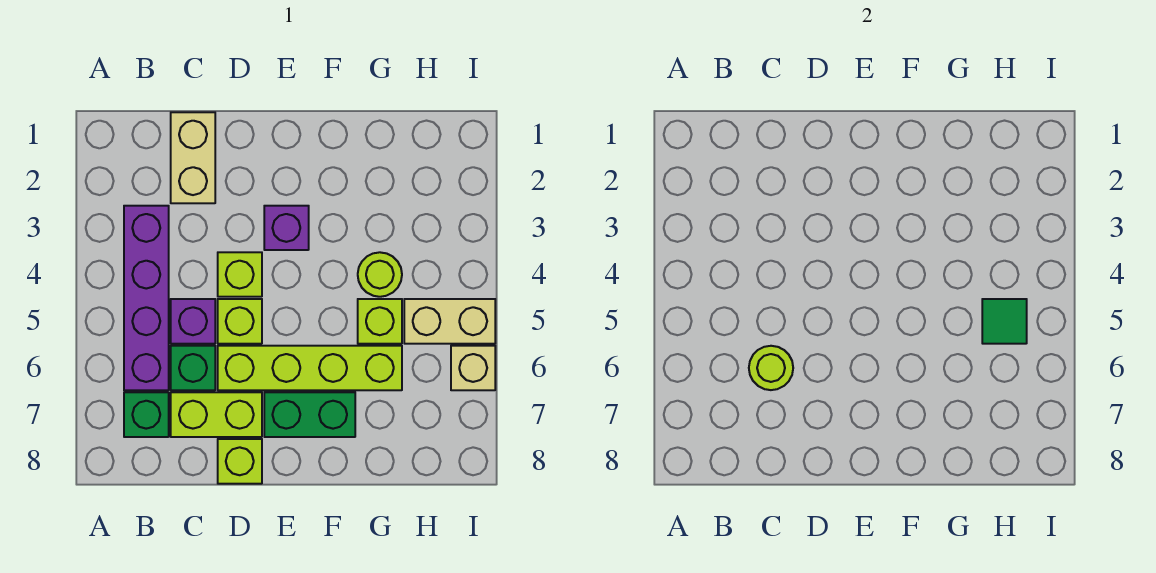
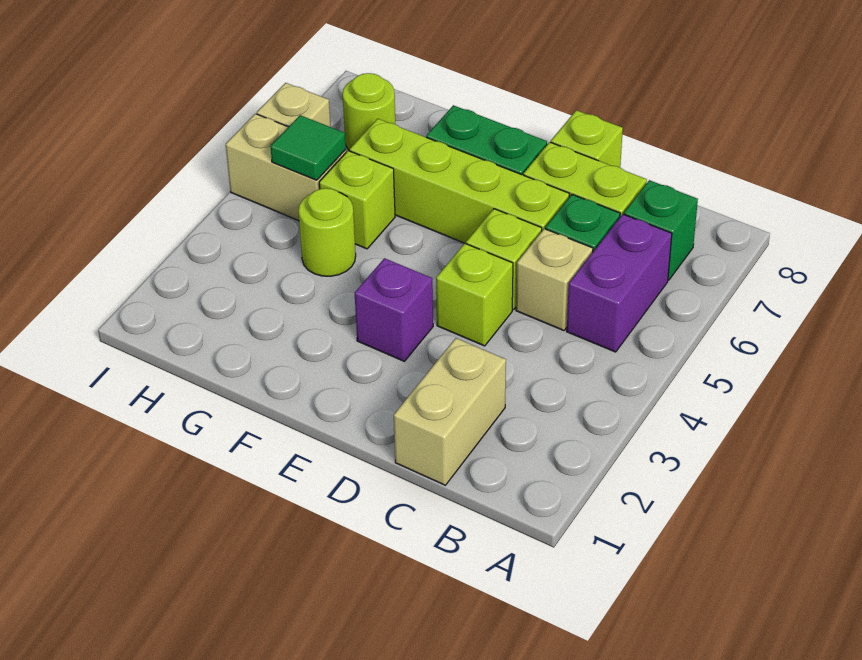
purple 1x4 brick [124,206,169,390] -> purple 1x2 brick [567,214,672,352]
purple 1x1 brick [171,299,215,344] -> tan 1x1 brick [516,229,593,331]
lime 1x1 round brick [749,346,793,390] -> lime 1x1 round brick moved to [343,73,395,151]

